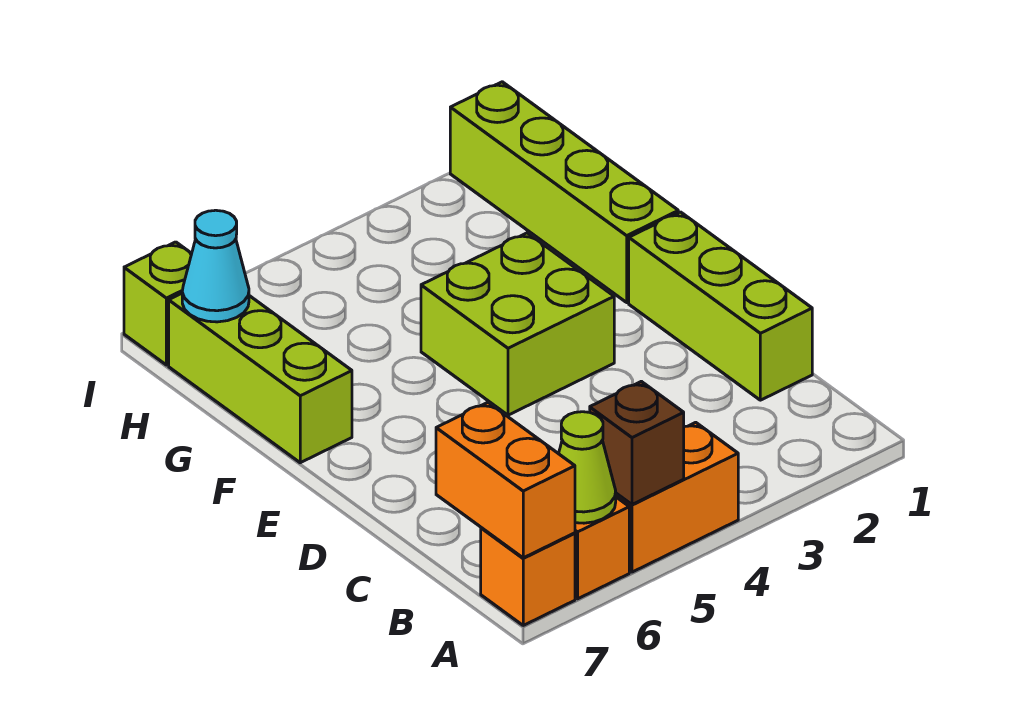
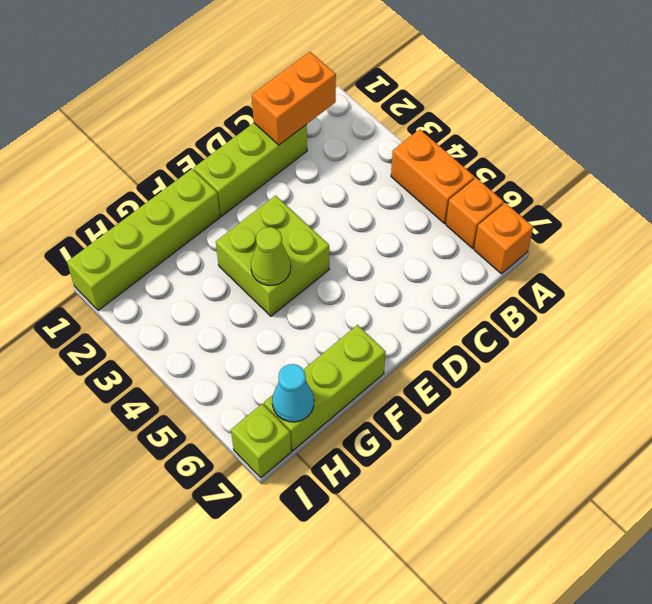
brown 1x1 brick [590,381,684,504] -> none
lime 1x1 cone [559,412,616,523] -> lime 1x1 cone moved to [251,227,291,285]
orange 1x2 brick [436,402,575,558] -> orange 1x2 brick moved to [252,52,336,145]

